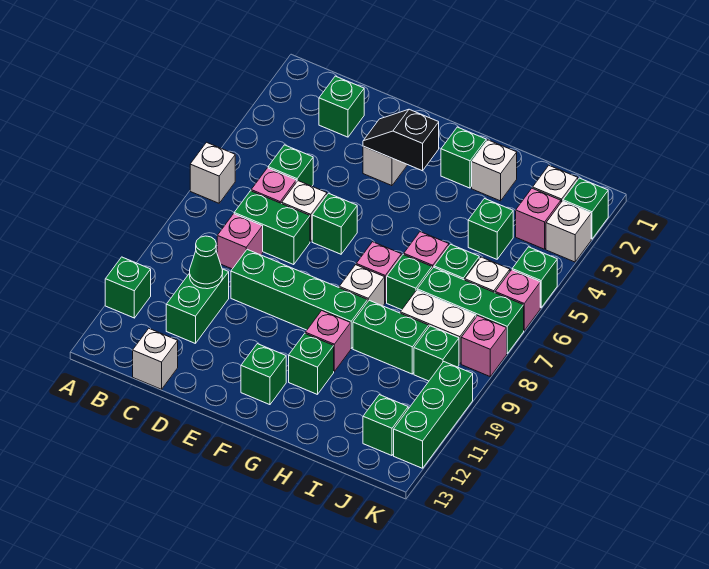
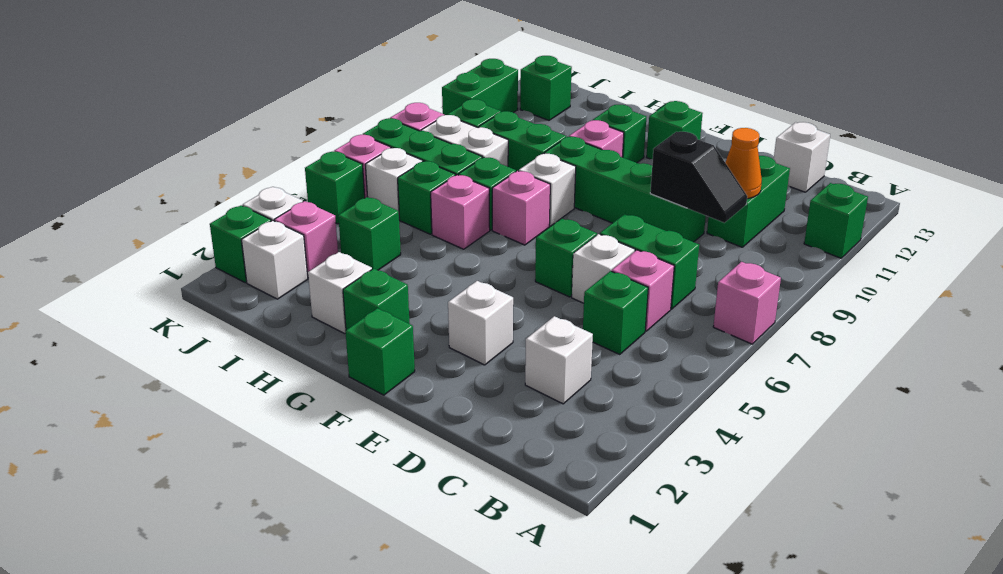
white 1x1 brick [190,142,235,203] -> white 1x1 brick moved to [525,316,593,404]
green 1x1 brick [319,76,364,137] -> green 1x1 brick moved to [345,308,415,395]
pink 1x1 brick [217,214,263,269] -> pink 1x1 brick moved to [713,262,781,344]
green 1x1 cone [190,236,223,289] -> orange 1x1 cone [725,128,762,199]
black 1x2 slope [363,109,439,171] -> black 1x2 slope moved to [650,132,747,223]
green 1x3 brick [394,362,473,468] -> green 1x2 brick [442,59,518,115]

